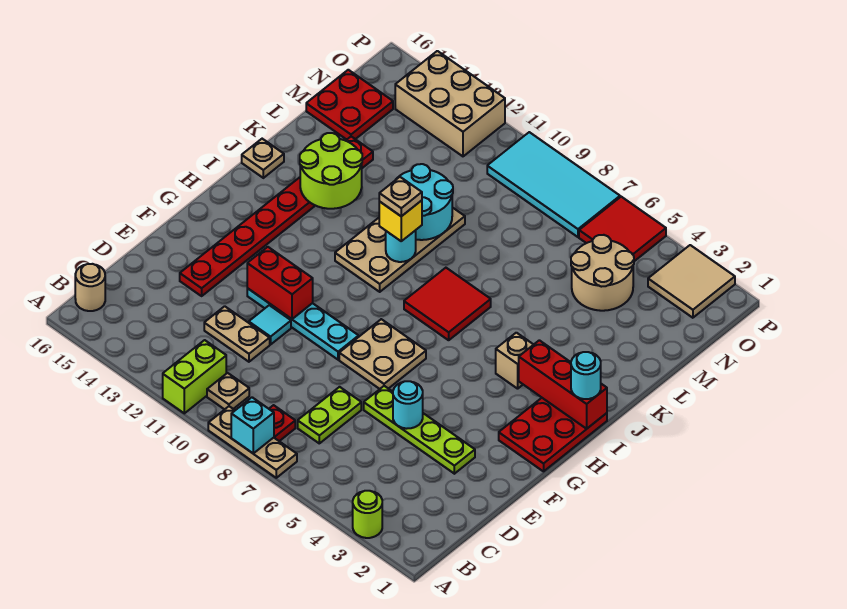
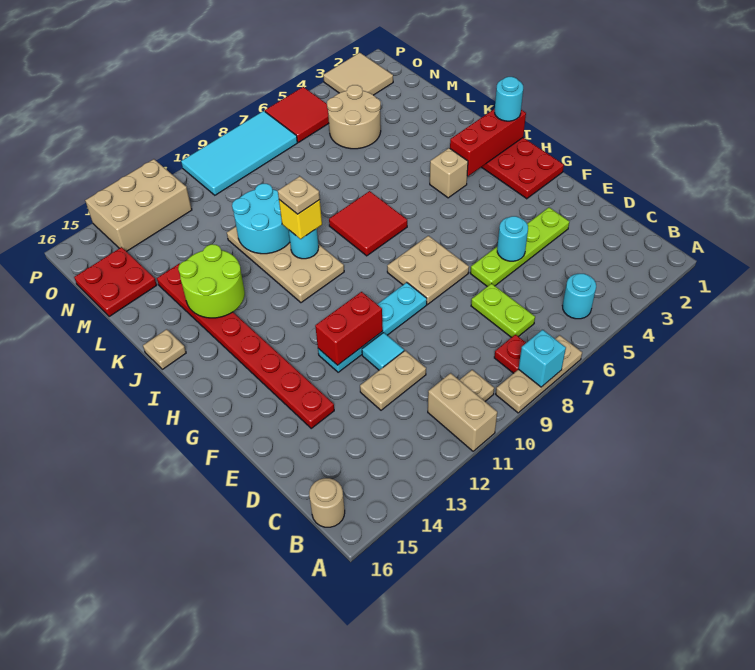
lime 1x1 round brick [353,491,382,538] -> none
lime 1x2 brick [163,340,226,413] -> tan 1x2 brick [428,373,497,451]
none -> cyan 1x1 round brick [562,274,596,319]

